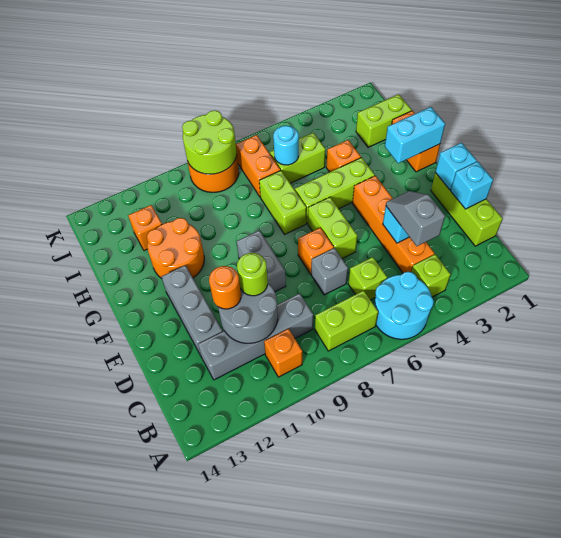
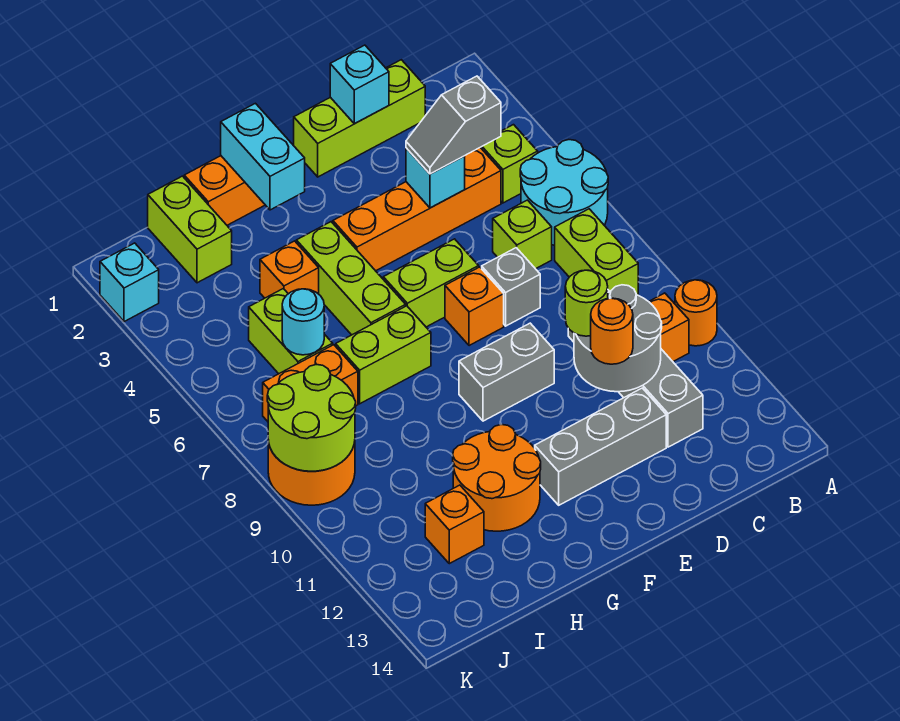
none -> orange 1x1 round brick [675,280,717,346]
cyan 1x1 brick [435,143,477,190] -> cyan 1x1 brick moved to [100,243,159,322]

